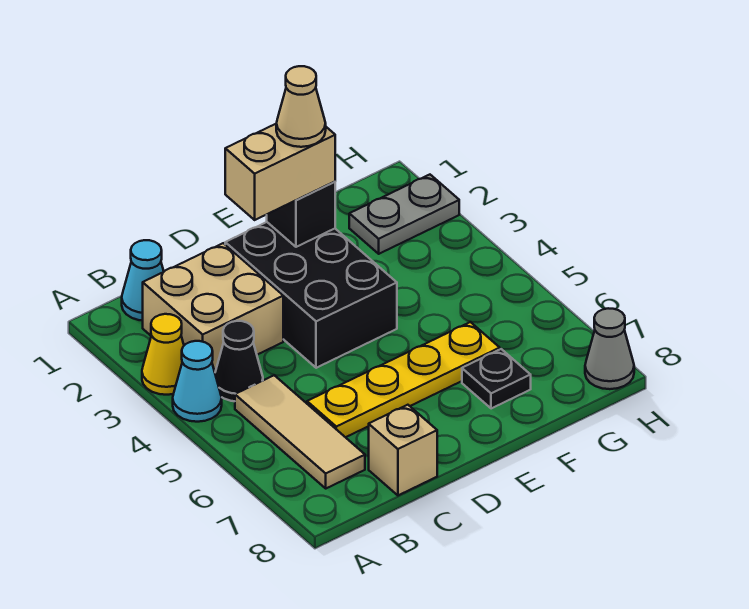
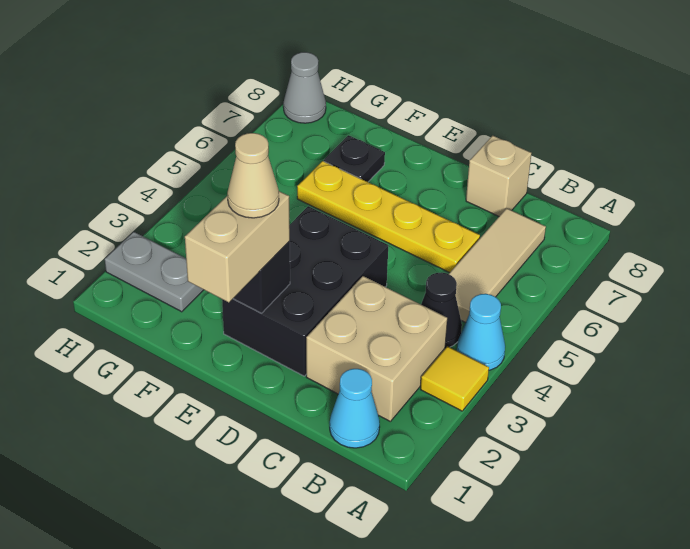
yellow 1x1 cone [142,314,184,395] -> yellow 1x1 tile [420,346,489,411]
tan 1x2 brick [225,124,335,220] -> tan 1x2 brick turned to [185,191,290,302]

